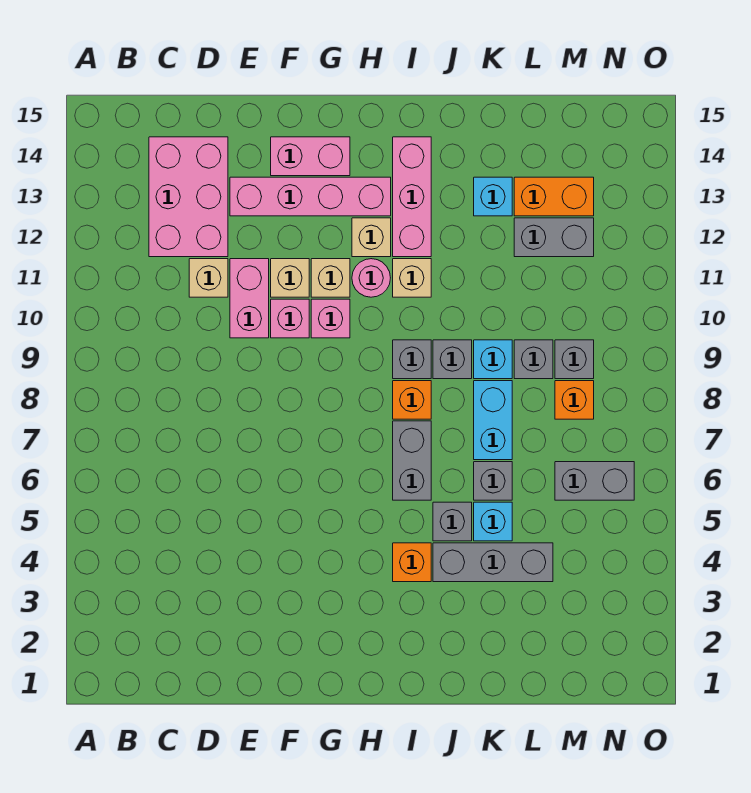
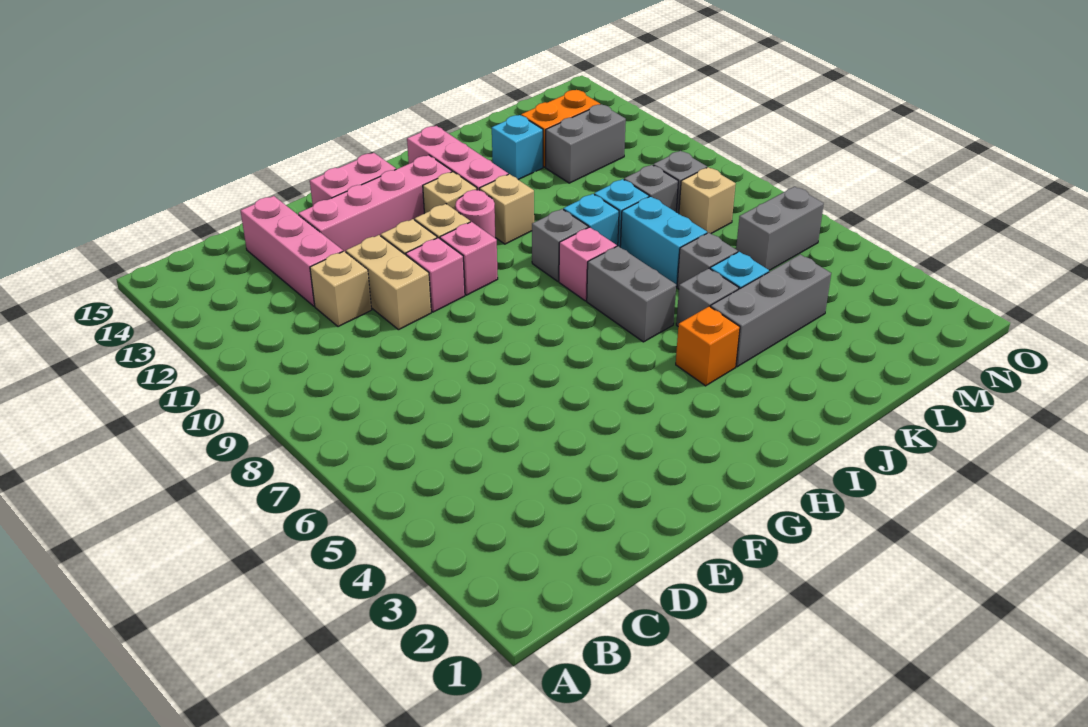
pink 2x3 brick [149,137,228,257] -> pink 1x3 brick [241,196,343,306]
pink 1x2 brick [230,259,269,338] -> tan 1x2 brick [346,235,431,330]
orange 1x1 brick [393,381,431,419] -> pink 1x1 brick [559,227,617,301]
grey 1x1 brick [433,340,472,379] -> cyan 1x1 brick [563,194,619,246]
orange 1x1 brick [555,381,594,419] -> tan 1x1 brick [679,167,736,234]

